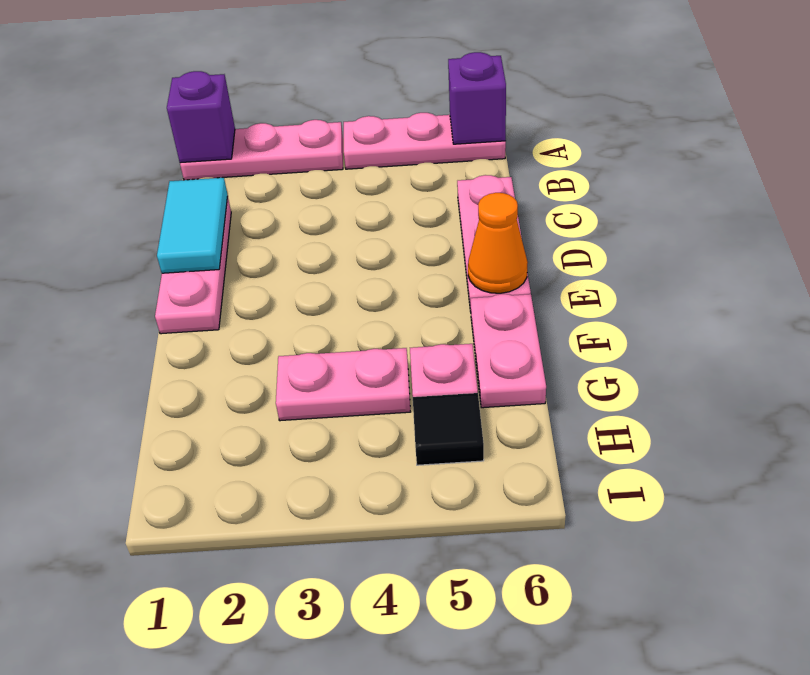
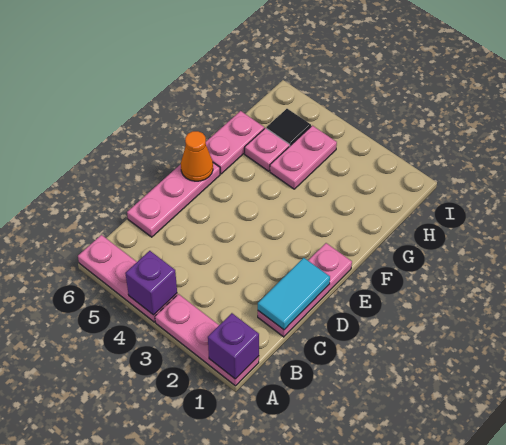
purple 1x1 brick [448,52,506,144] -> purple 1x1 brick moved to [125,251,177,315]
pink 1x2 plate [276,348,410,421] -> pink 1x2 plate turned to [270,126,337,189]

